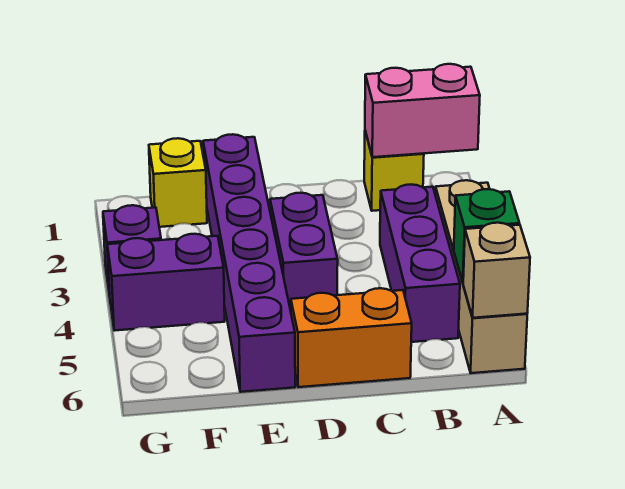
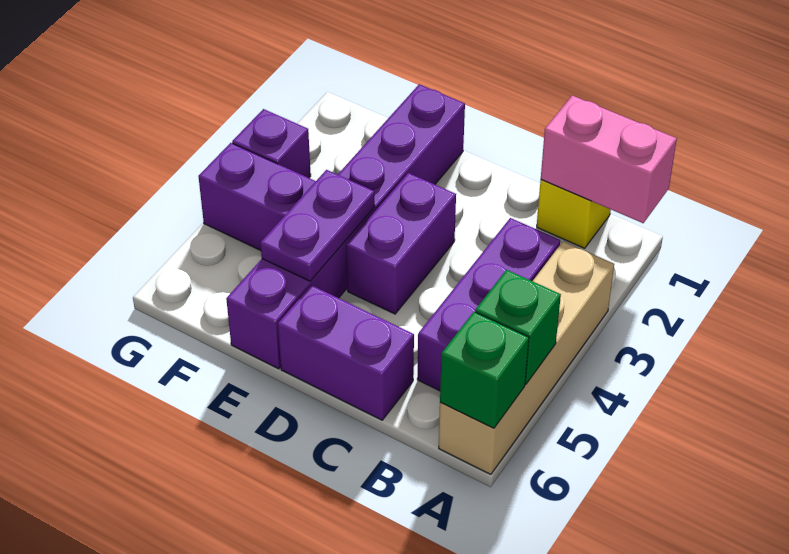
tan 1x1 brick [463,223,530,318] -> green 1x1 brick [440,312,529,428]
orange 1x2 brick [291,288,412,387] -> purple 1x2 brick [278,285,414,420]
none -> purple 1x2 plate [260,170,375,281]
yellow 1x1 brick [149,138,207,227] -> none

